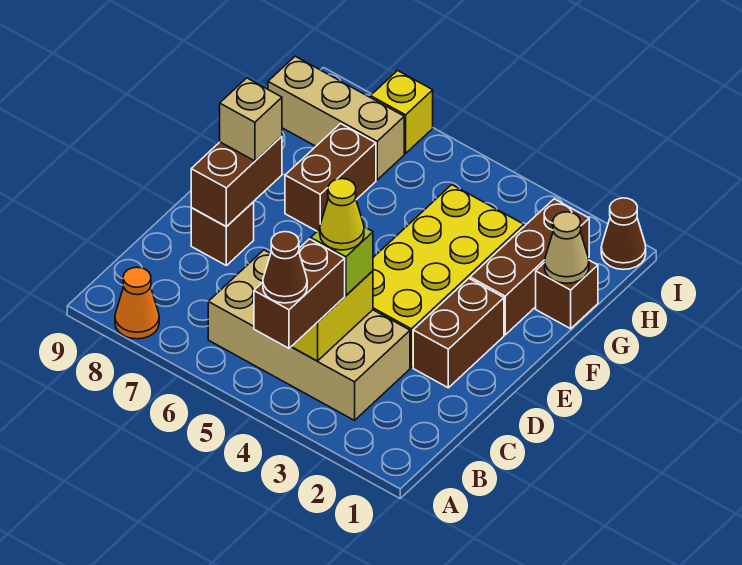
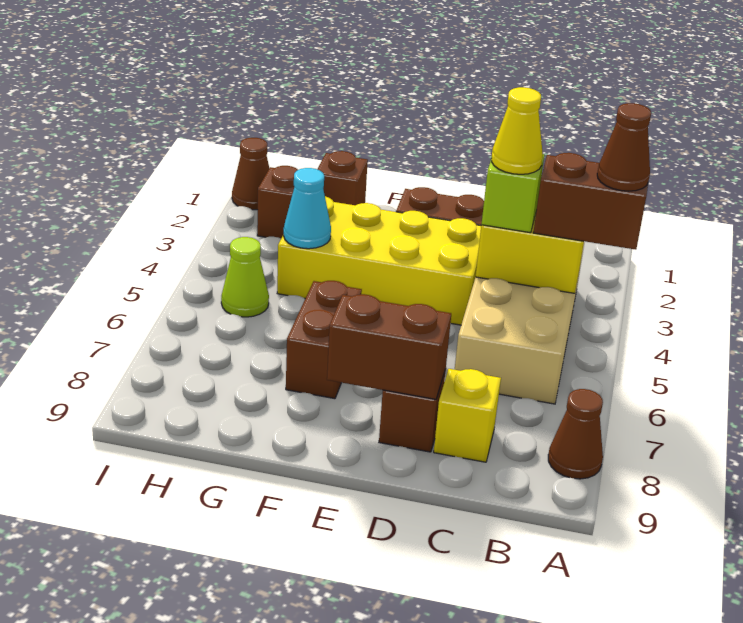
orange 1x1 cone [115,267,159,339] -> brown 1x1 cone [548,389,603,479]
tan 1x1 brick [220,78,282,161] -> none
brown 1x3 brick [470,199,589,335] -> brown 1x1 brick [257,166,298,238]
brown 1x2 brick [285,124,376,231] -> brown 1x2 brick turned to [286,281,362,399]
tan 1x1 cone [545,212,589,283] -> none
none -> cyan 1x1 cone [284,168,331,249]
none -> lime 1x1 cone [221,237,269,317]
tan 1x3 brick [268,56,404,180] -> none
yellow 1x1 brick [370,71,433,153] -> yellow 1x1 brick moved to [434,369,501,462]

